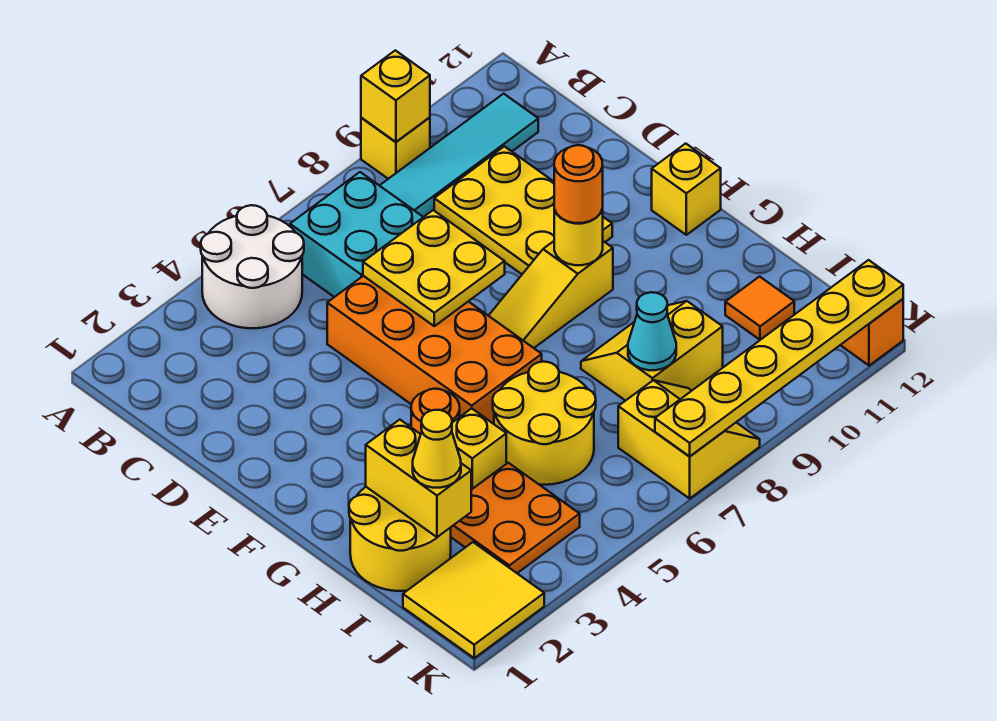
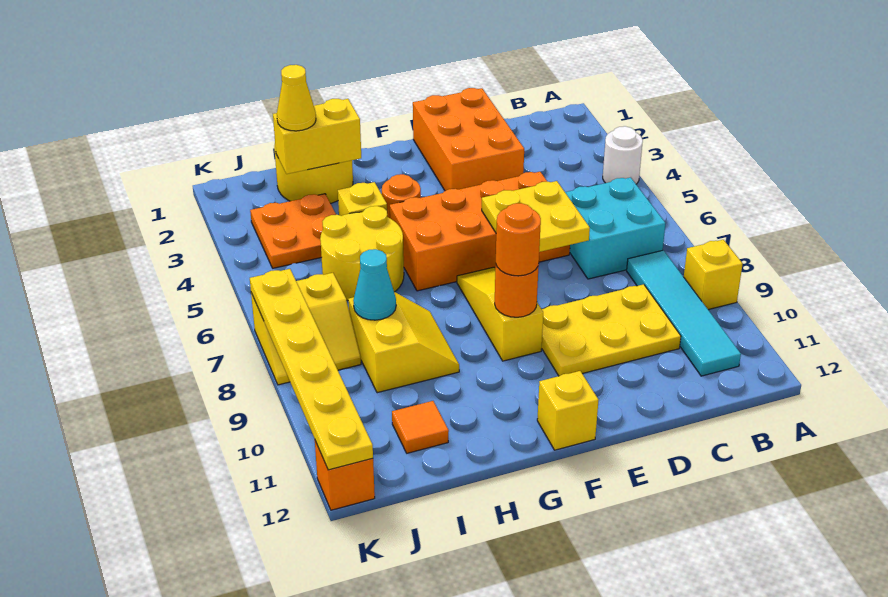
white 2x2 round brick [201,205,304,328] -> white 1x1 round brick [603,126,643,184]
yellow 1x1 brick [361,50,430,142] -> none
none -> orange 2x3 brick [413,88,524,191]
yellow 1x1 round brick [554,209,603,265] -> orange 1x1 round brick [495,264,539,317]
yellow 2x2 tile [403,542,544,658] -> none

